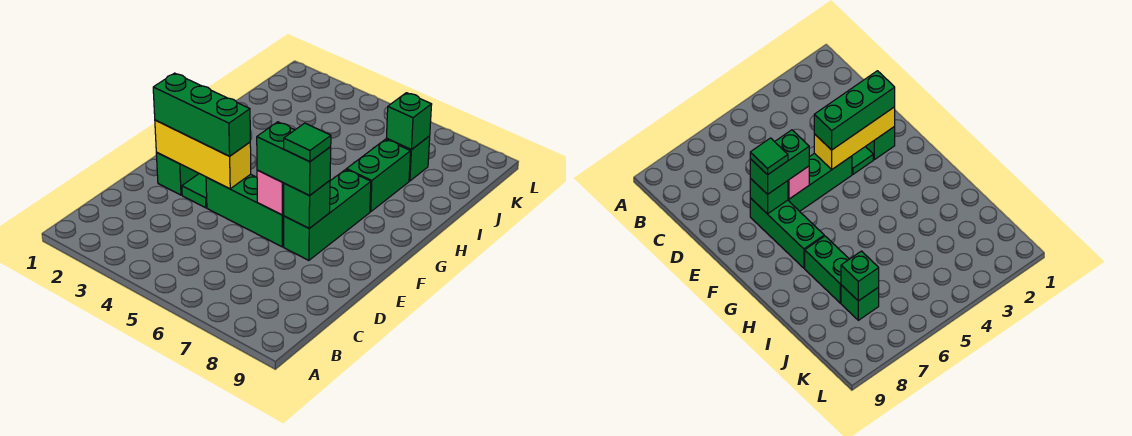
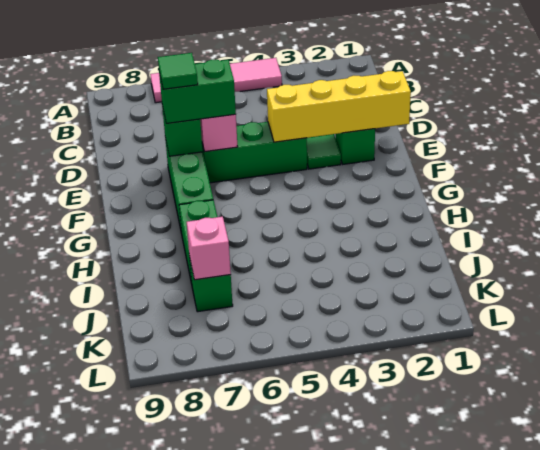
none -> pink 1x4 tile [150,58,282,103]
yellow 1x3 brick [155,120,251,189] -> yellow 1x4 brick [267,71,411,142]
green 1x3 brick [153,73,250,156] -> none
green 1x1 brick [386,93,432,150] -> pink 1x1 brick [187,217,231,280]

